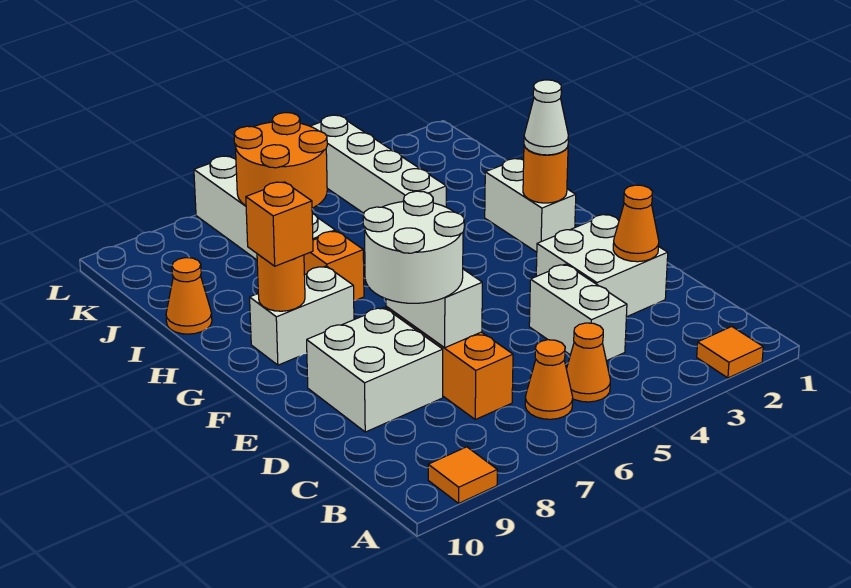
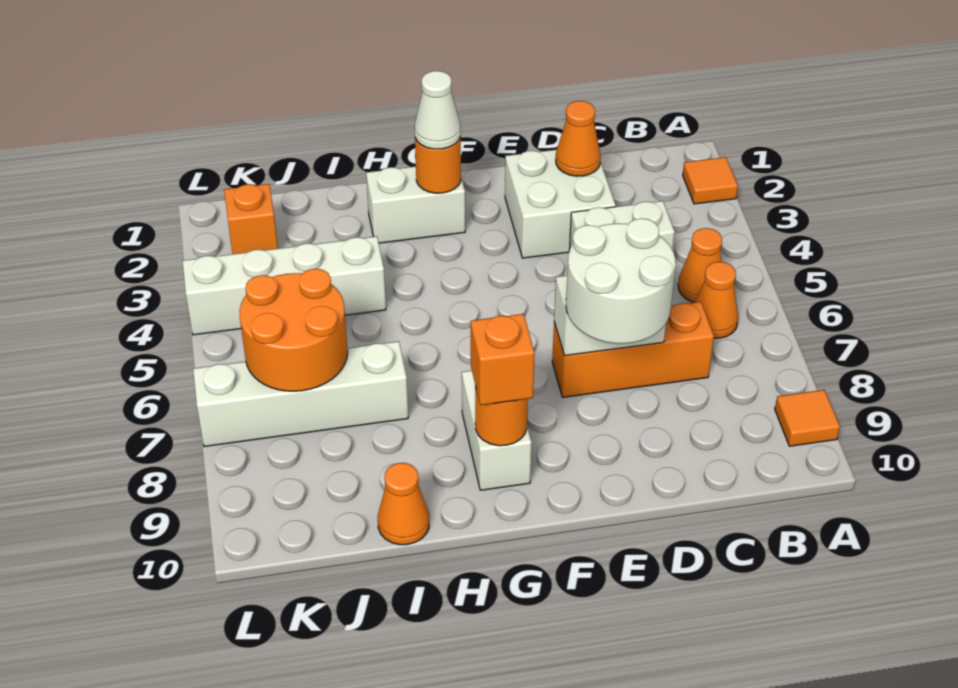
white 2x2 brick [307,307,443,432] -> none
orange 1x1 brick [304,231,364,300] -> orange 1x1 brick moved to [224,184,278,254]

